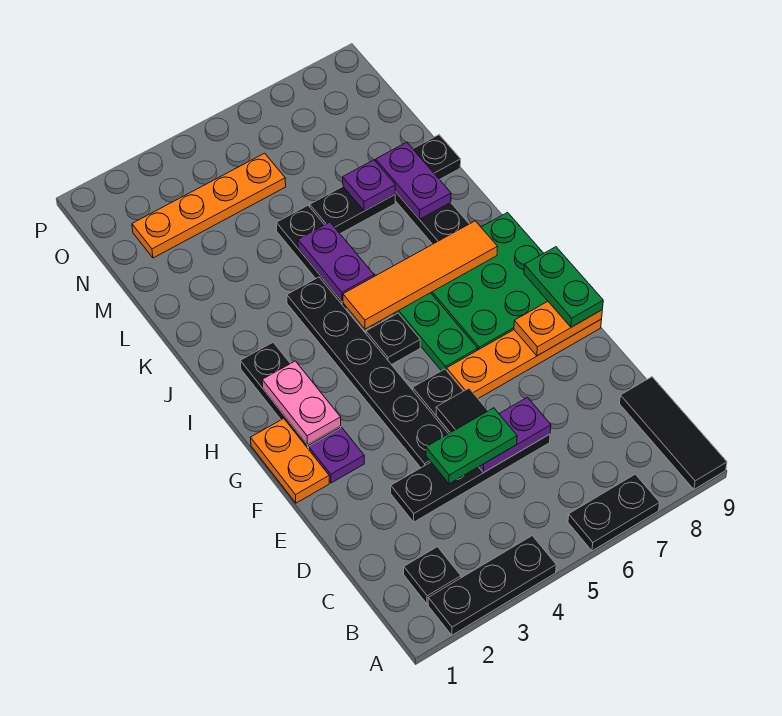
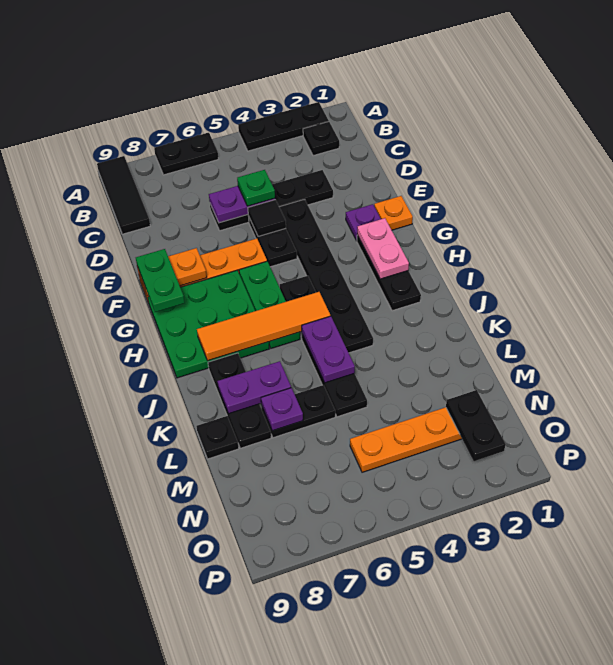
green 1x2 plate [426,408,517,484] -> green 1x1 plate [237,170,275,206]
orange 1x2 plate [250,419,329,503] -> orange 1x1 plate [374,196,413,230]
purple 1x2 plate [376,142,451,219] -> purple 1x2 plate turned to [217,361,291,414]
none -> black 1x2 plate [446,390,506,461]

